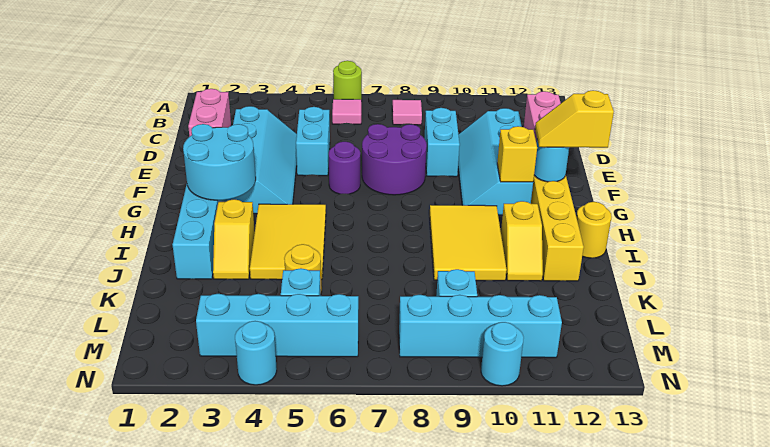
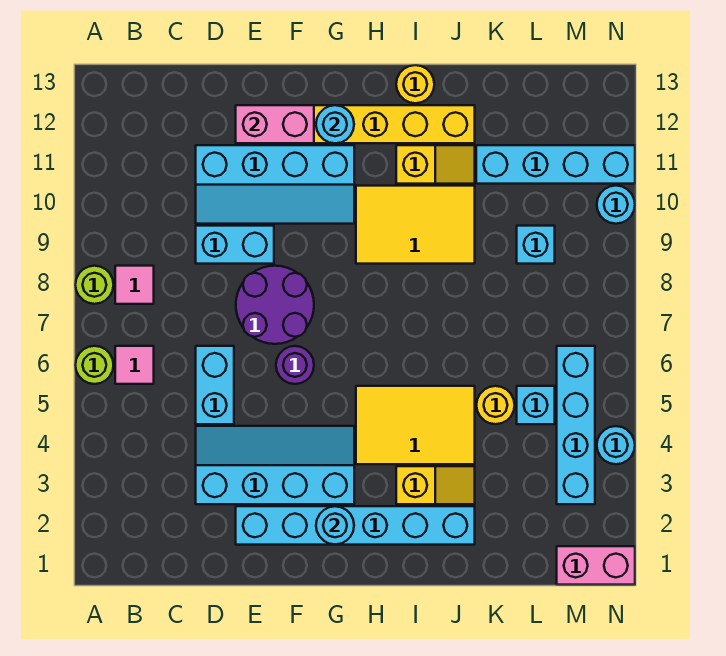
none -> lime 1x1 round brick [75,266,114,304]
cyan 1x2 brick [296,107,330,176] -> cyan 1x2 brick turned to [196,346,234,424]
pink 1x2 brick [188,89,231,137] -> pink 1x2 brick moved to [557,546,635,585]
cyan 2x2 round brick [183,124,256,200] -> cyan 1x1 round brick [316,506,354,545]
yellow 1x1 brick [497,126,537,182] -> none
yellow 1x2 slope [535,90,614,148] -> none
cyan 1x4 brick [399,295,562,358] -> cyan 1x4 brick turned to [476,145,635,184]

